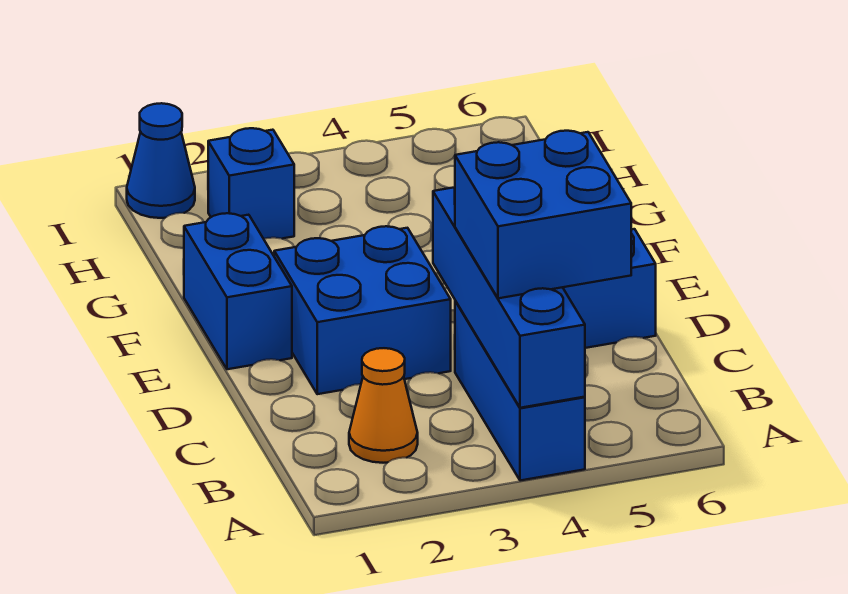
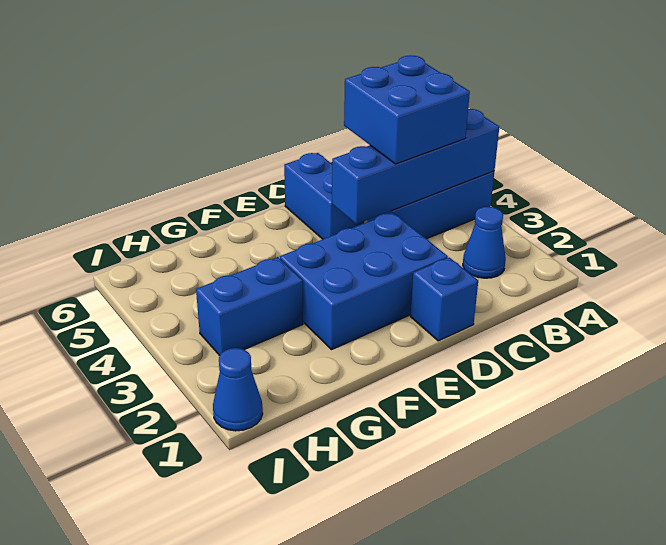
orange 1x1 cone [349,348,418,463] -> blue 1x1 cone [463,207,506,278]
blue 2x2 brick [274,226,451,394] -> blue 2x3 brick [280,212,448,350]
blue 1x2 brick [184,213,292,369] -> blue 1x2 brick moved to [196,257,303,356]
blue 1x1 brick [208,128,294,239] -> blue 1x1 brick moved to [410,257,478,341]

